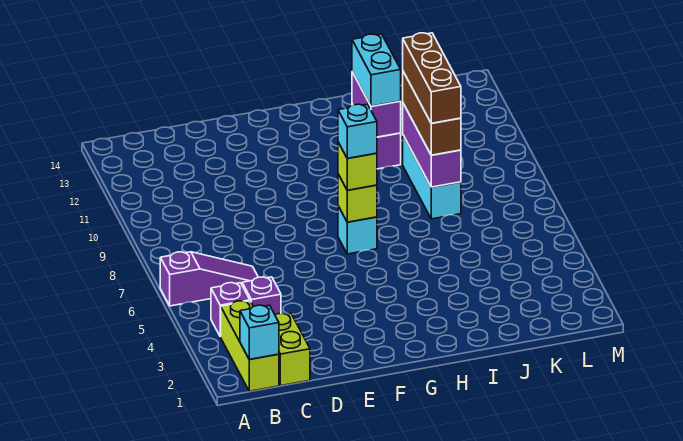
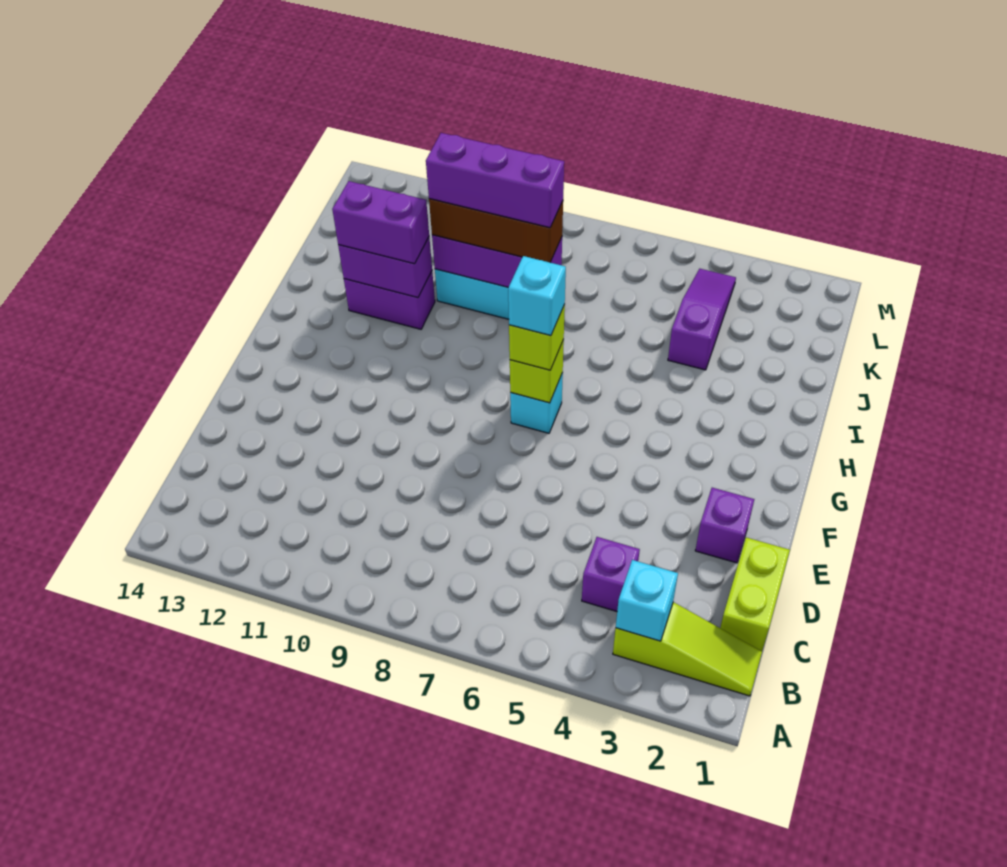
purple 1x3 slope [160,252,258,306] -> purple 1x3 slope moved to [668,269,736,370]
lime 1x3 brick [220,301,279,391] -> lime 1x3 slope [613,602,762,696]
cyan 1x1 brick [240,305,279,359] -> cyan 1x1 brick moved to [616,560,678,641]
purple 1x1 brick [211,283,250,336] -> purple 1x1 brick moved to [695,488,754,563]
lime 1x2 brick [275,313,310,386] -> lime 1x2 brick turned to [720,537,790,651]
cyan 1x2 brick [352,34,401,106] -> purple 1x2 brick [332,181,429,264]
brown 1x3 brick [403,33,461,123] -> purple 1x3 brick [426,133,564,228]

